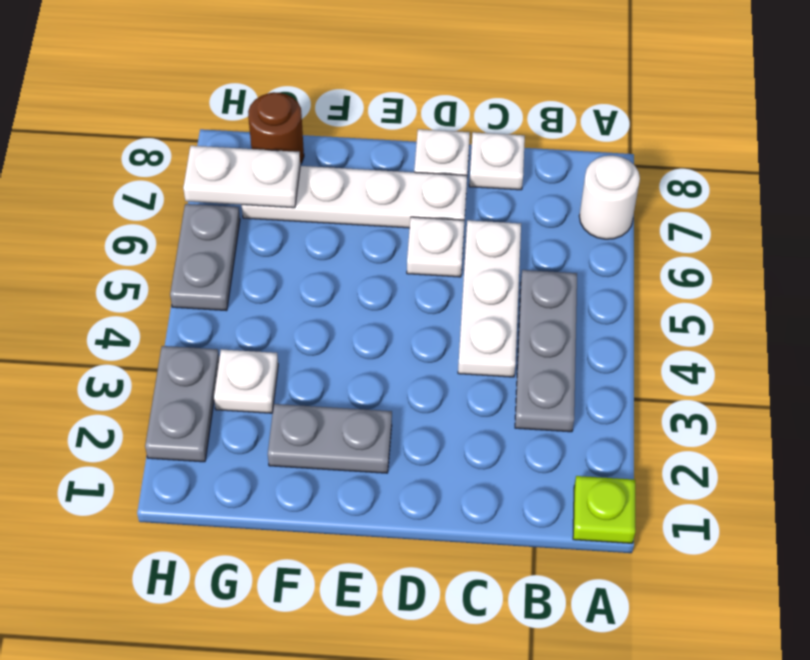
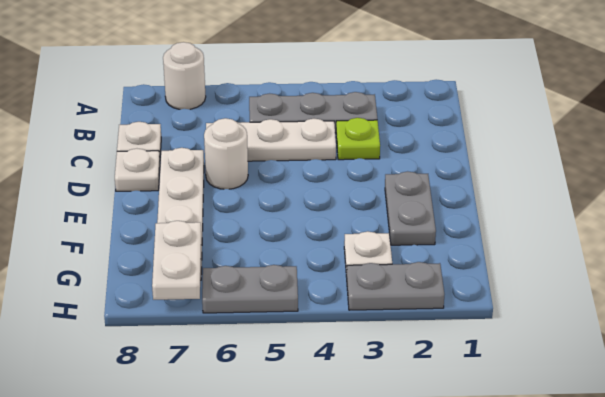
lime 1x1 plate [573,476,635,543] -> lime 1x1 plate moved to [336,118,380,160]
white 1x1 plate [407,217,464,277] -> white 1x1 round brick [204,118,248,189]
brown 1x1 round brick [248,92,304,165] -> none

